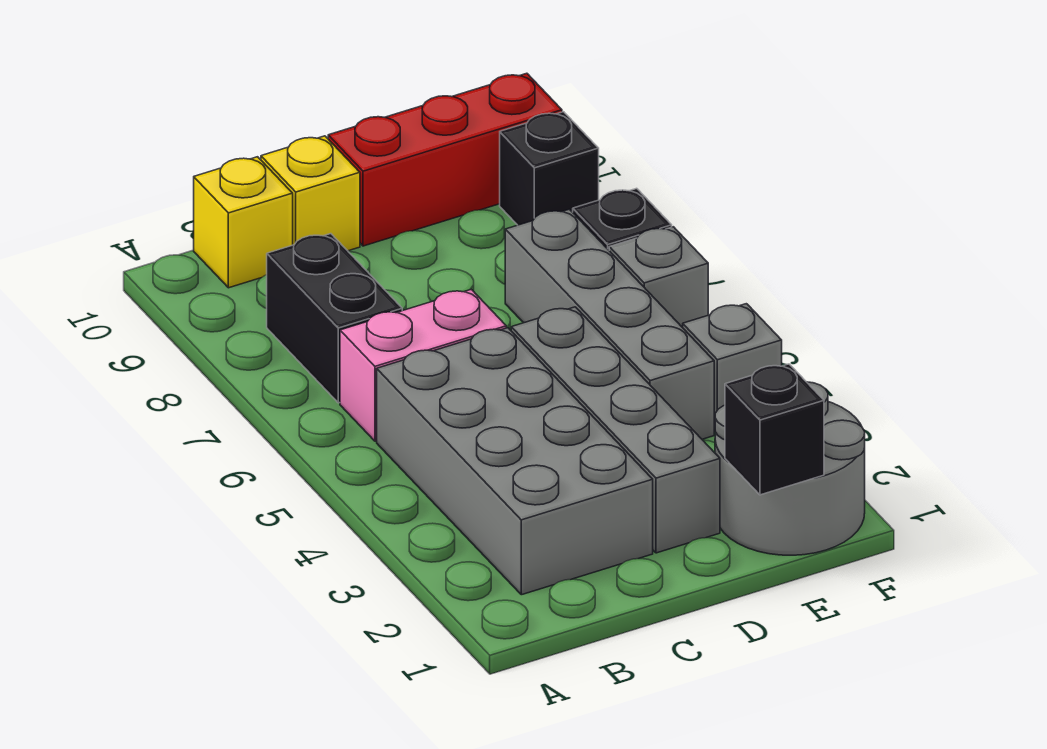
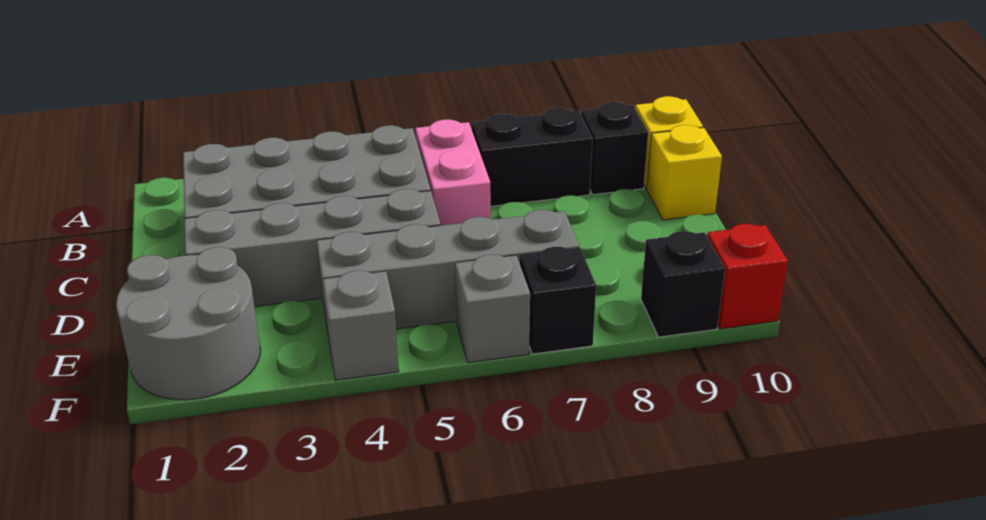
red 1x3 brick [328,73,562,246] -> red 1x1 brick [707,224,788,329]
black 1x1 brick [725,364,824,495] -> black 1x1 brick moved to [581,102,648,195]

